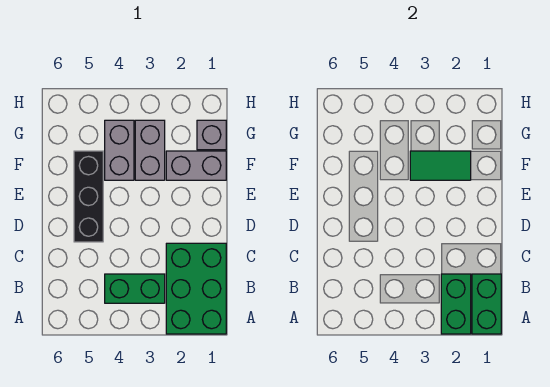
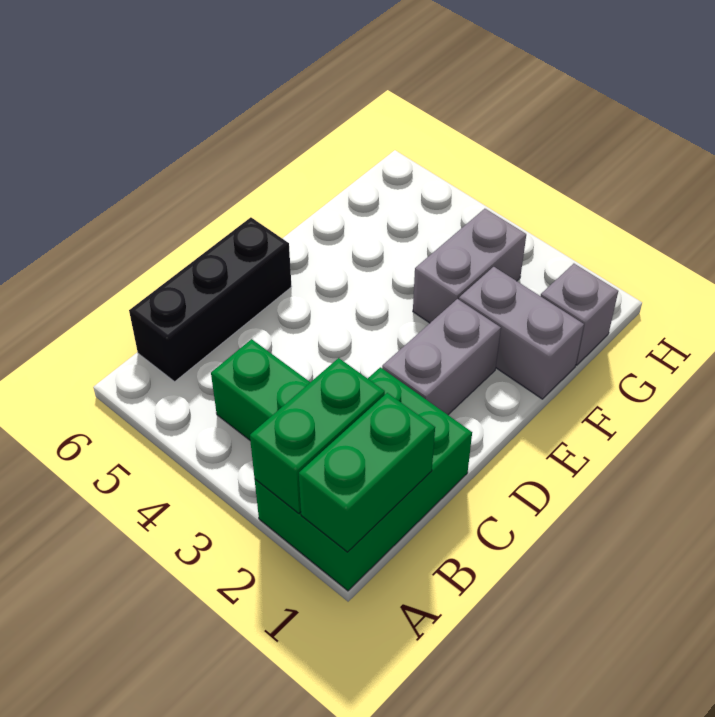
black 1x3 brick [74,151,103,242] -> black 1x3 brick moved to [129,217,292,382]
green 1x2 tile [410,151,471,180] -> none
grey 1x2 brick [105,120,134,180] -> grey 1x2 brick moved to [382,299,501,415]

